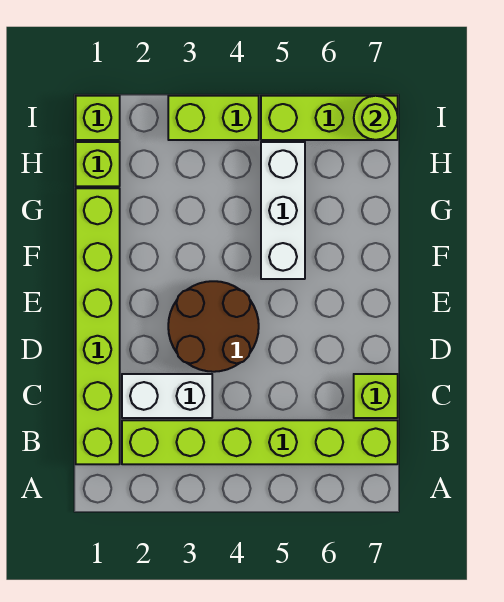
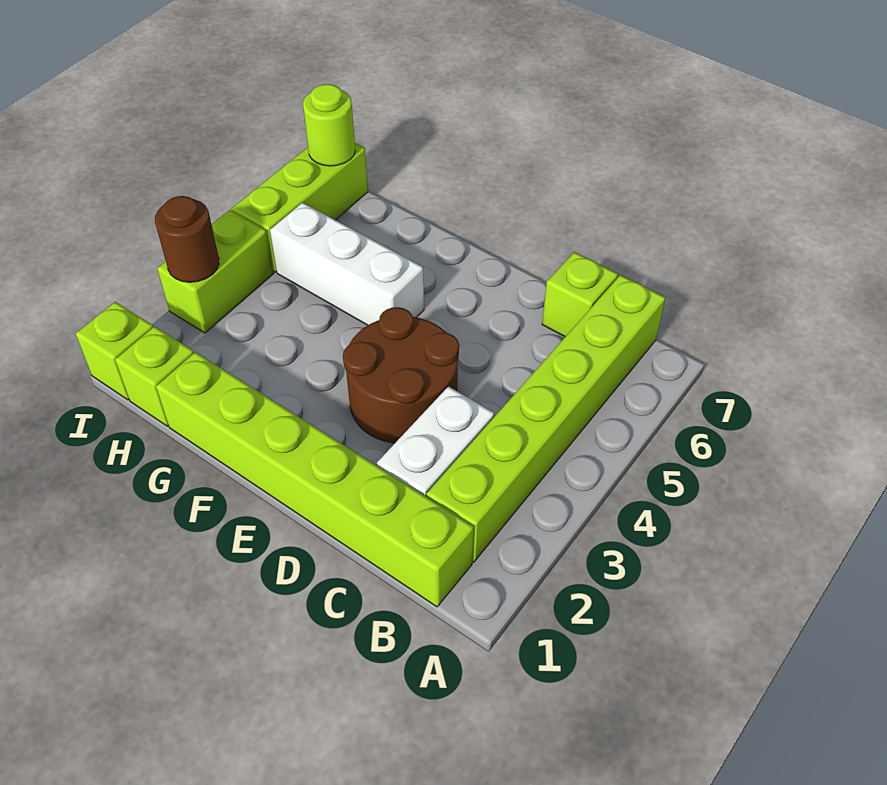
none -> brown 1x1 round brick [155,196,219,282]

